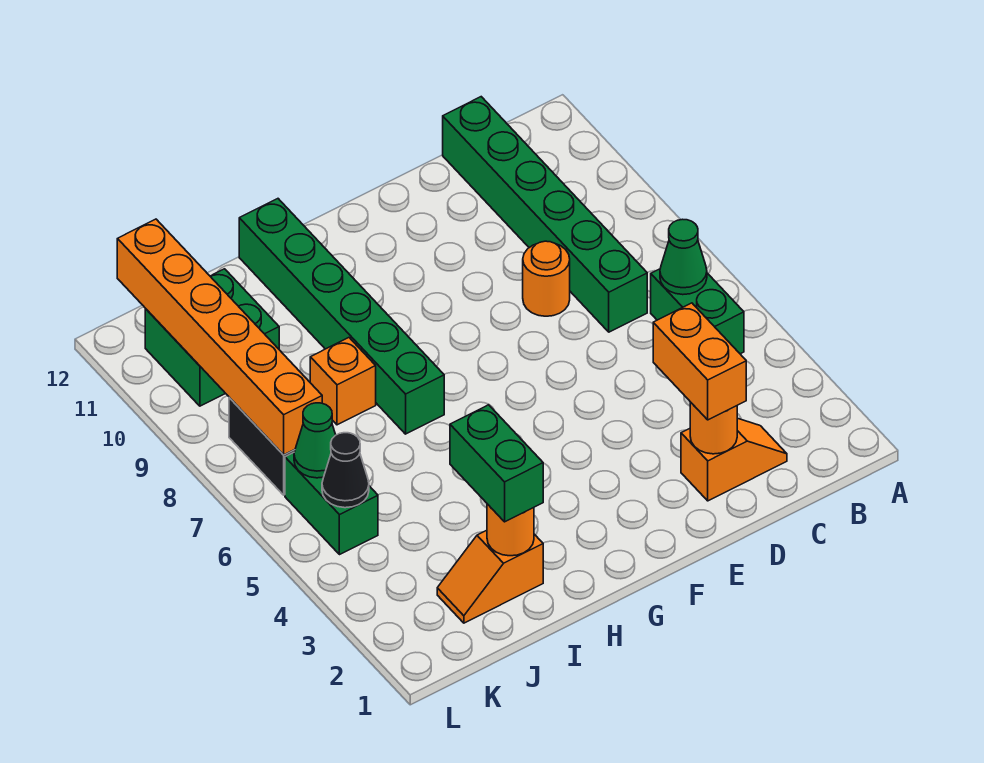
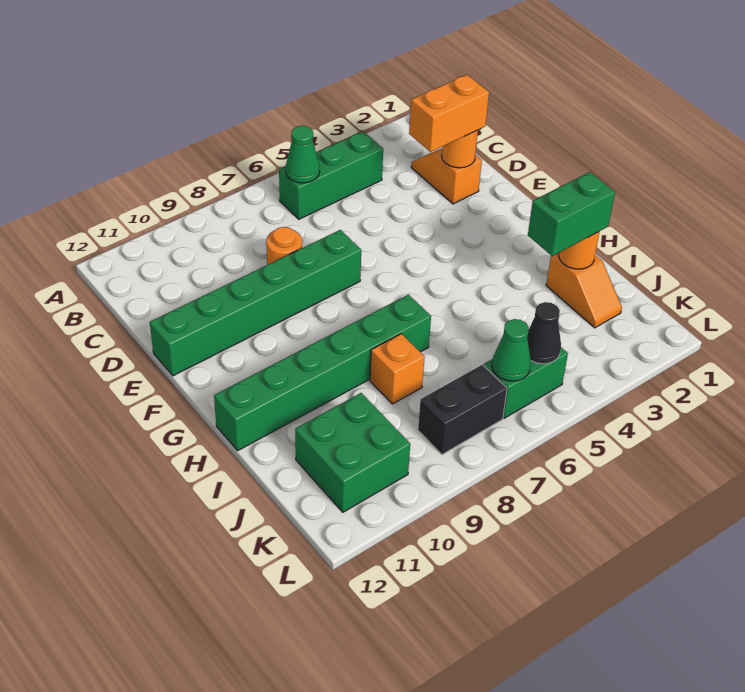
green 1x2 brick [651,269,744,354] -> green 1x3 brick [279,131,383,219]
green 1x6 brick [443,97,647,332] -> green 1x6 brick moved to [150,230,361,376]
orange 1x6 brick [117,219,322,455] -> none

